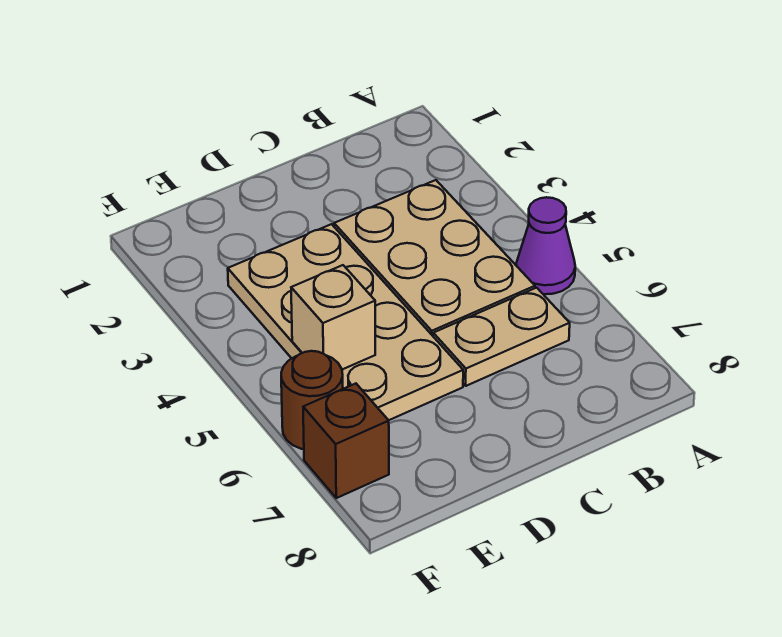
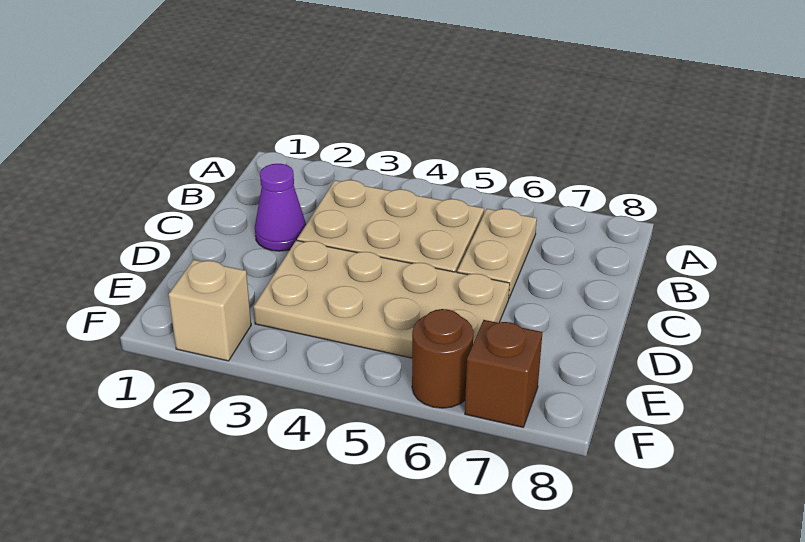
purple 1x1 cone [516,197,575,294] -> purple 1x1 cone moved to [255,164,306,251]
tan 1x1 brick [291,265,375,369] -> tan 1x1 brick moved to [169,260,251,361]

